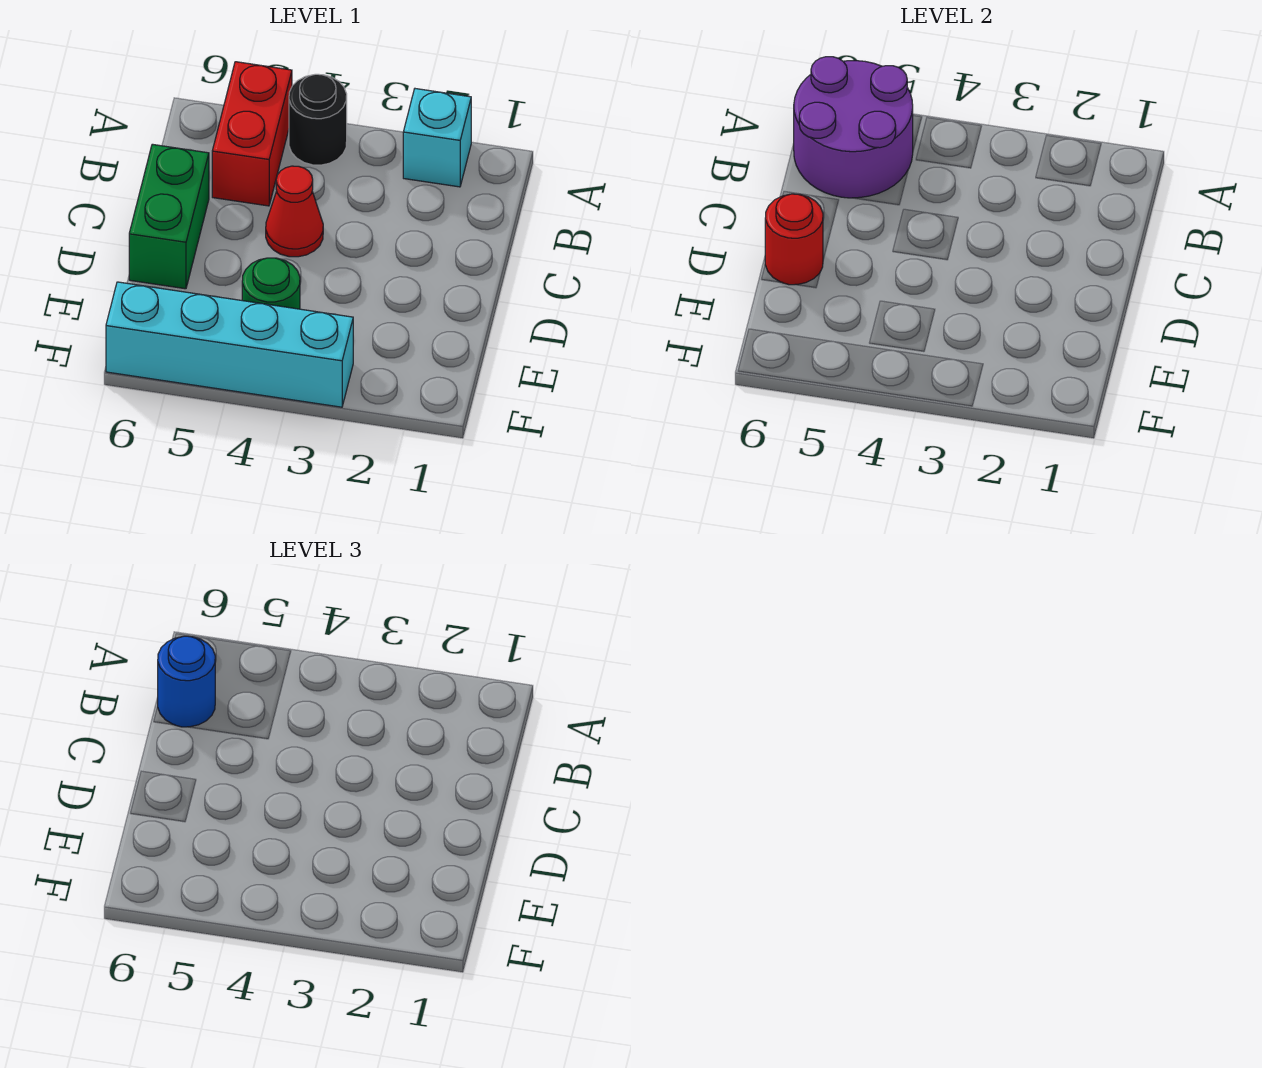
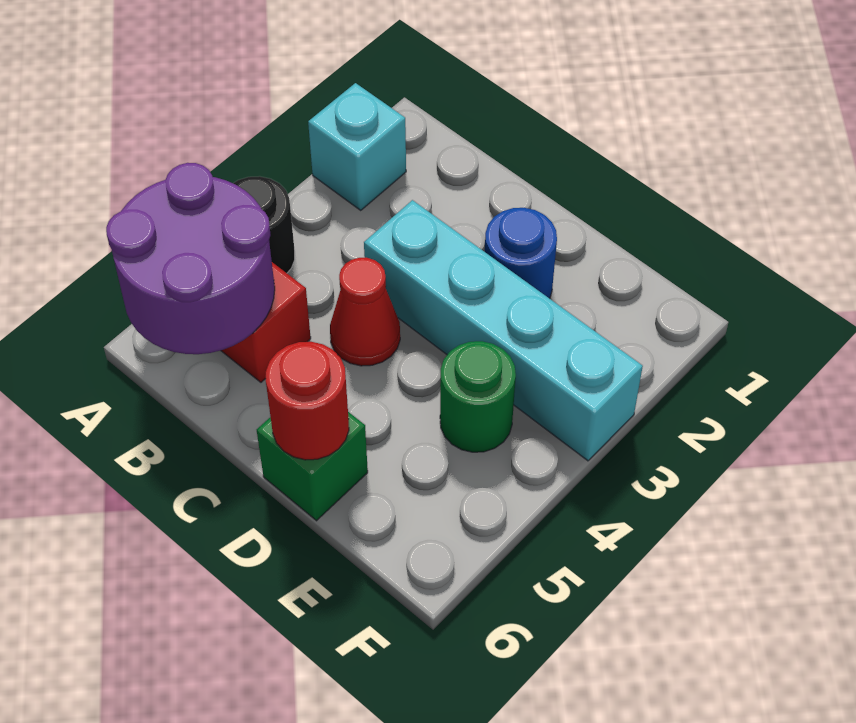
blue 1x1 round brick [158,636,215,727] -> blue 1x1 round brick moved to [484,208,557,299]
green 1x2 brick [129,144,209,289] -> green 1x1 brick [257,412,368,521]
cyan 1x4 brick [106,282,353,407] -> cyan 1x4 brick turned to [364,200,643,461]

